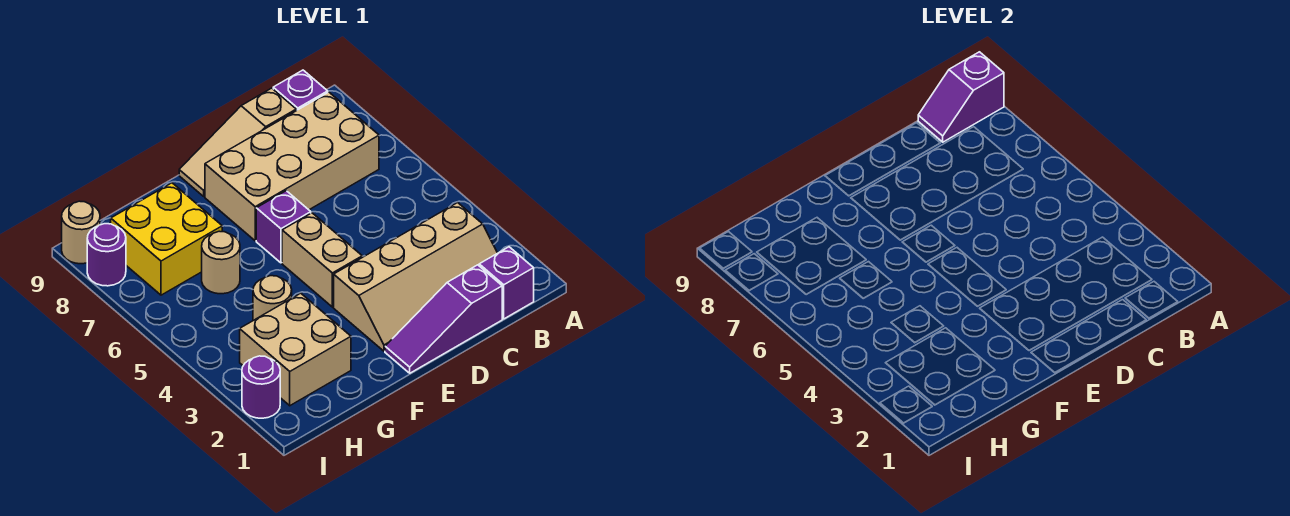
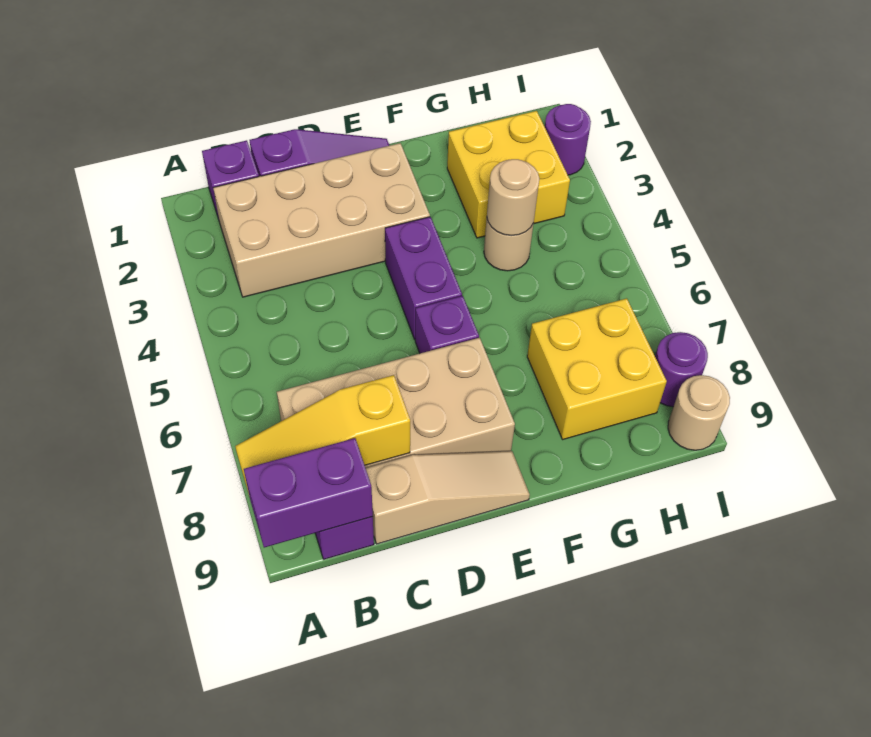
none -> yellow 1x3 slope [235,375,410,494]
purple 1x2 slope [918,52,1004,142] -> purple 1x2 brick [244,438,373,548]
tan 2x4 slope [334,203,497,351] -> tan 2x4 brick [213,143,430,297]
tan 1x2 brick [282,213,362,307] -> purple 1x2 brick [385,217,462,339]
tan 2x2 brick [240,293,351,406] -> yellow 2x2 brick [447,111,570,238]
tan 1x1 round brick [202,231,240,294] -> tan 1x1 round brick moved to [487,159,539,236]

